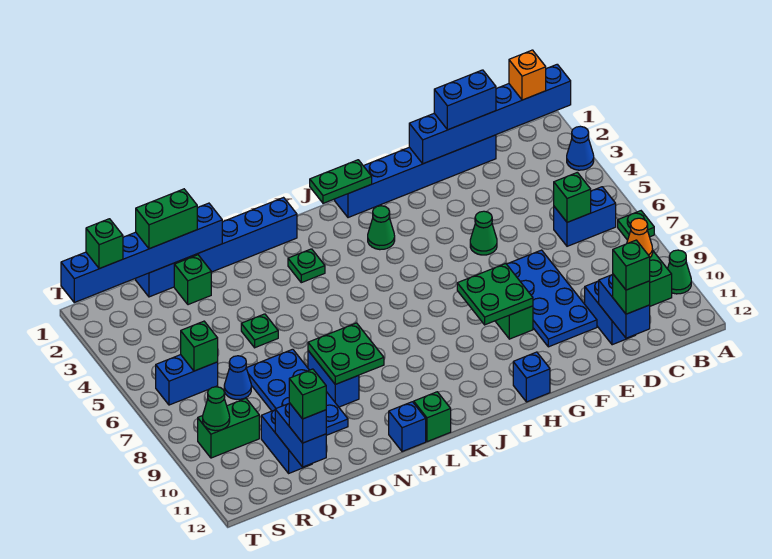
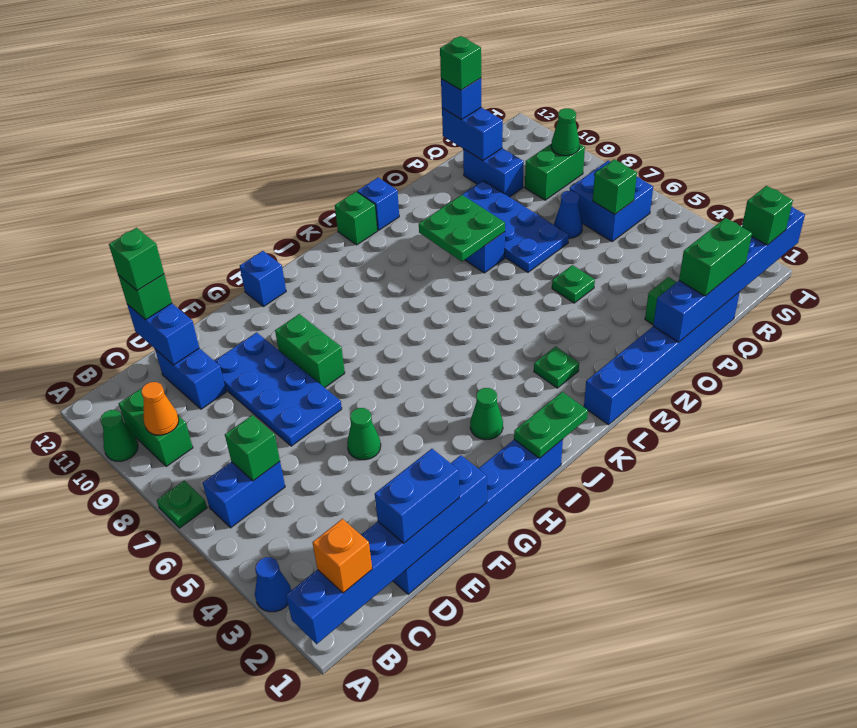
green 2x2 plate [457,264,533,325] -> none
blue 1x2 brick [156,355,218,405] -> blue 2x2 brick [570,160,653,242]

